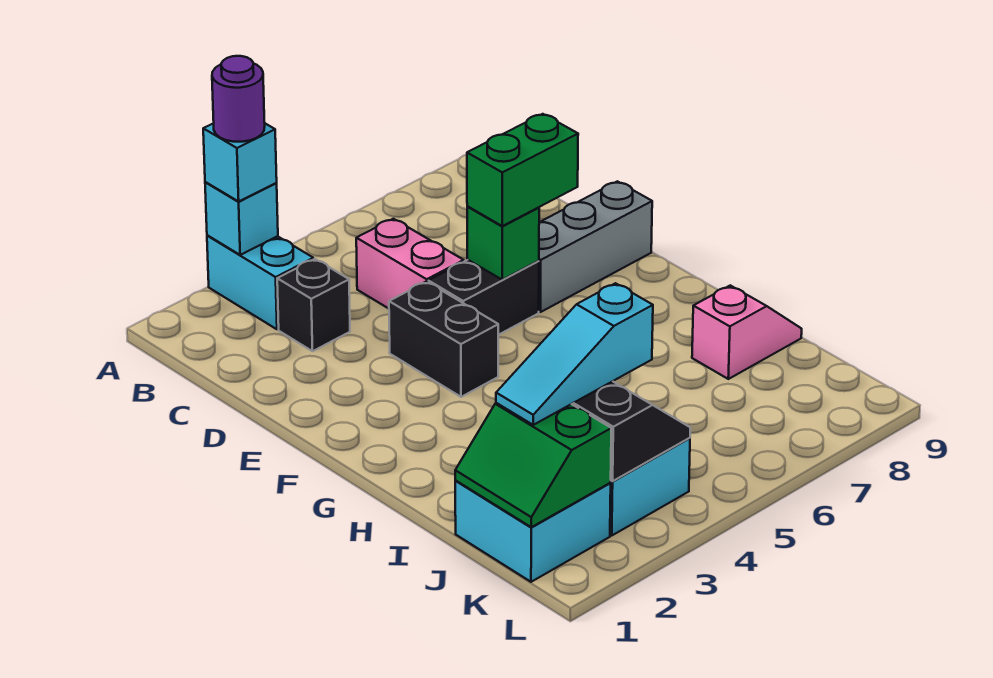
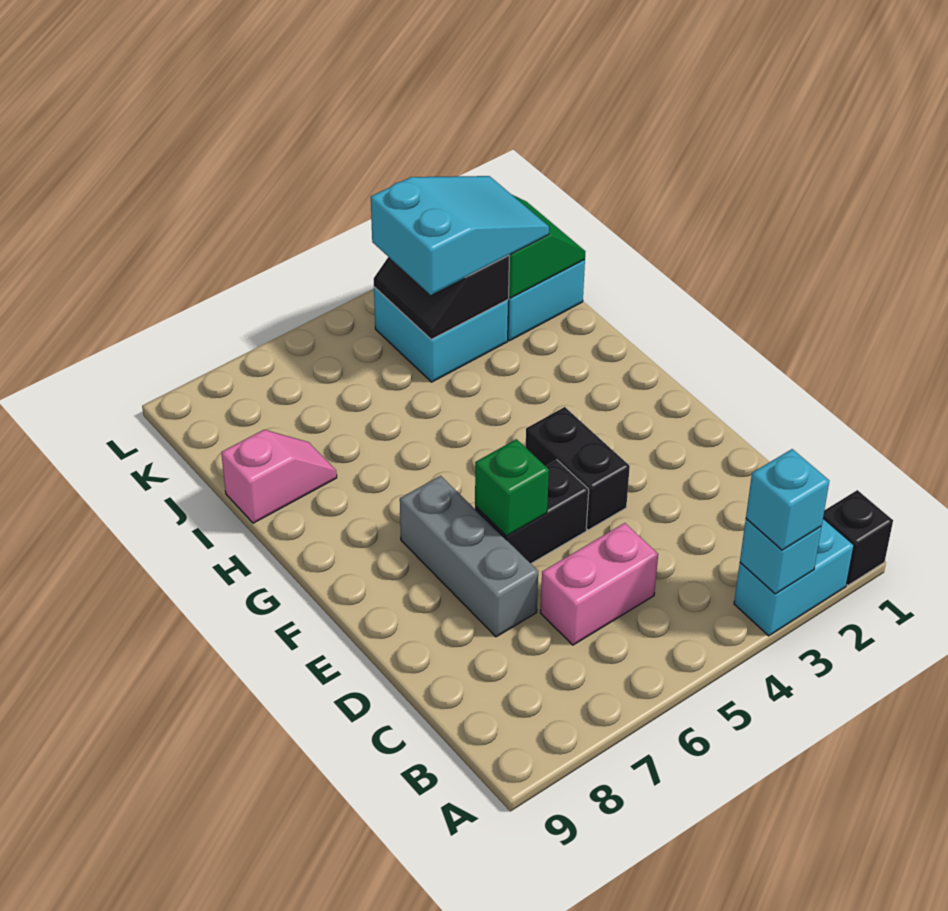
cyan 1x2 brick [207,235,313,329] -> cyan 1x2 brick turned to [734,519,854,636]
purple 1x1 round brick [212,56,265,142] -> none
black 1x1 brick [277,259,350,351] -> black 1x1 brick moved to [823,490,893,585]
pink 1x2 brick [356,219,464,309] -> pink 1x2 brick turned to [540,523,658,645]
green 1x2 brick [467,114,578,226] -> none
grey 1x3 brick [539,181,652,312] -> grey 1x3 brick turned to [400,476,538,637]
pink 1x2 slope [692,285,802,379] -> pink 1x2 slope turned to [221,430,337,523]
cyan 1x3 slope [496,283,653,425] -> cyan 2x3 slope [371,176,549,295]

